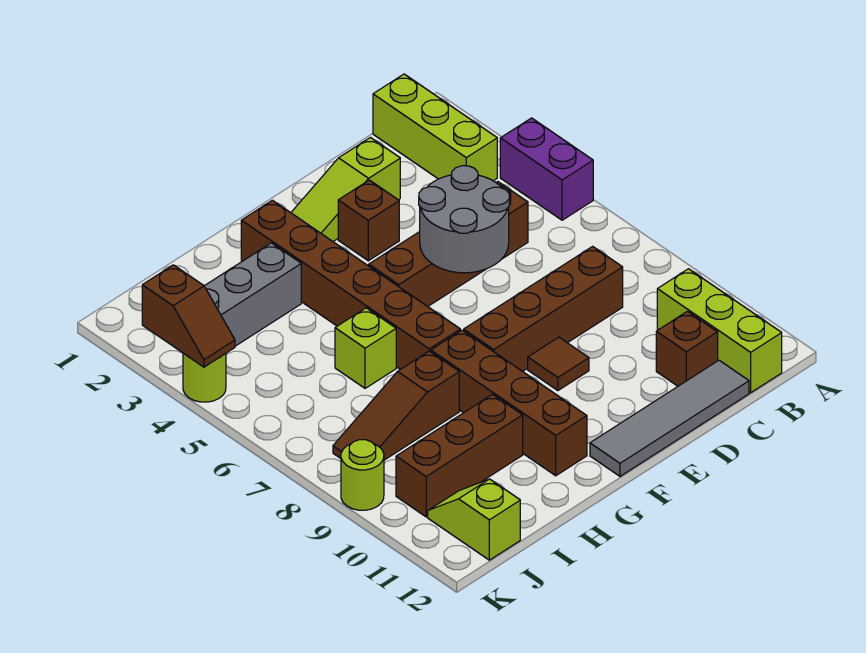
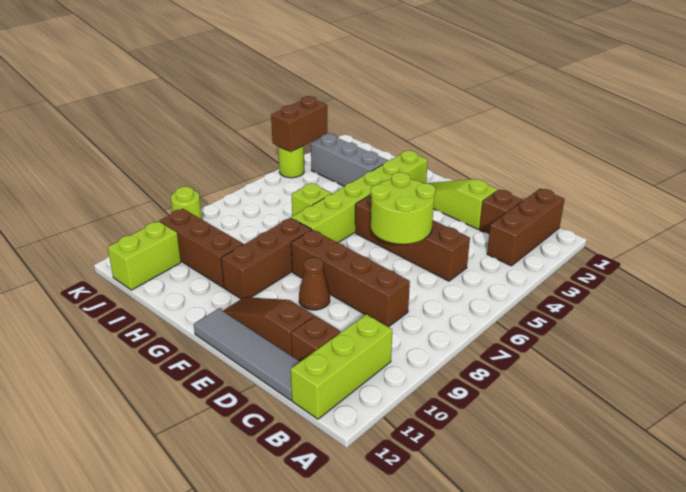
purple 1x2 brick [500,118,593,220] -> none
lime 1x3 brick [373,74,497,181] -> brown 1x3 brick [487,189,564,266]
grey 2x2 round brick [419,166,510,273] -> lime 2x2 round brick [371,172,435,244]
brown 1x1 brick [338,180,399,261] -> brown 1x1 brick moved to [479,190,523,234]
brown 1x1 tile [528,337,589,391] -> brown 1x1 cone [299,257,330,310]
brown 1x6 brick [241,200,460,369] -> lime 1x6 brick [291,151,428,243]
brown 1x4 brick [431,330,587,476] -> brown 1x3 brick [221,218,311,299]
brown 1x3 slope [333,351,459,460] -> brown 1x3 slope moved to [223,297,314,356]
lime 1x2 slope [428,479,520,560] -> lime 1x2 brick [107,221,181,290]
brown 1x2 slope [142,265,235,367] -> brown 1x2 brick [271,96,327,152]

